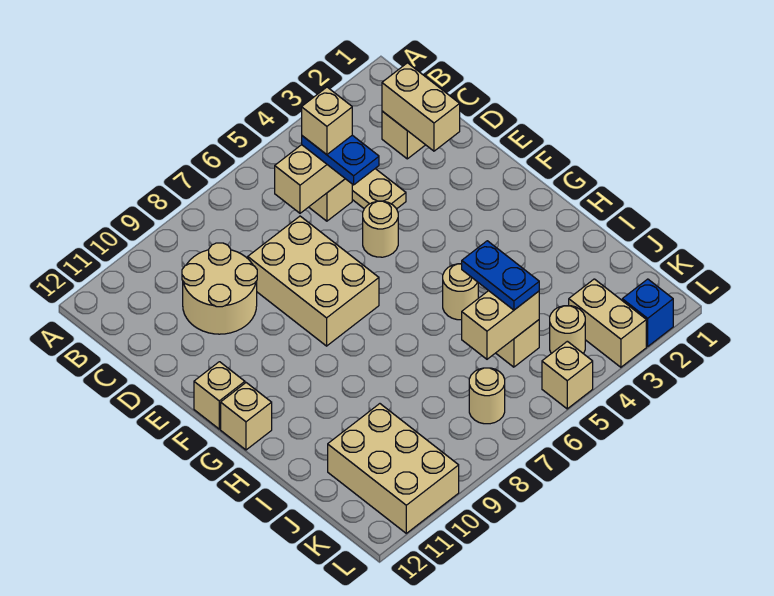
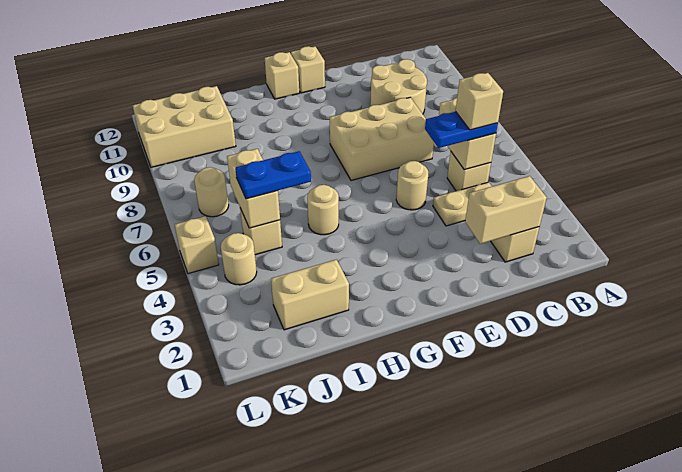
tan 1x2 brick [569,279,646,367] -> tan 1x2 brick moved to [271,260,349,330]
blue 1x1 brick [622,279,673,346] -> none

